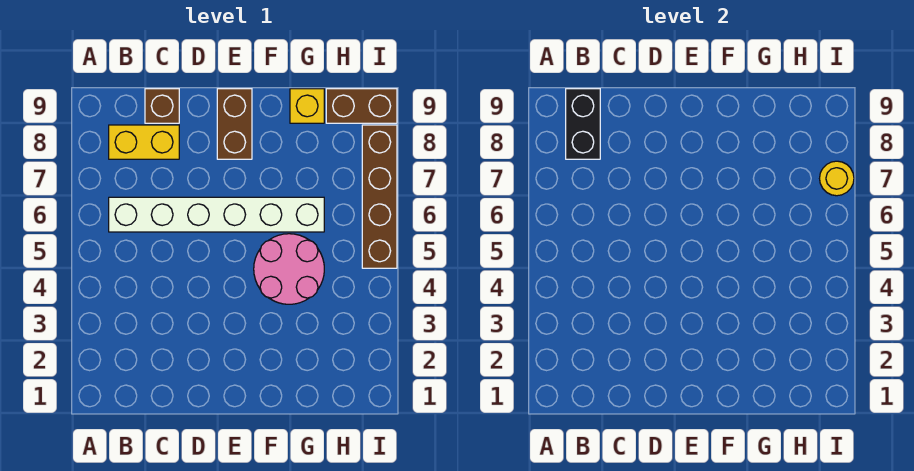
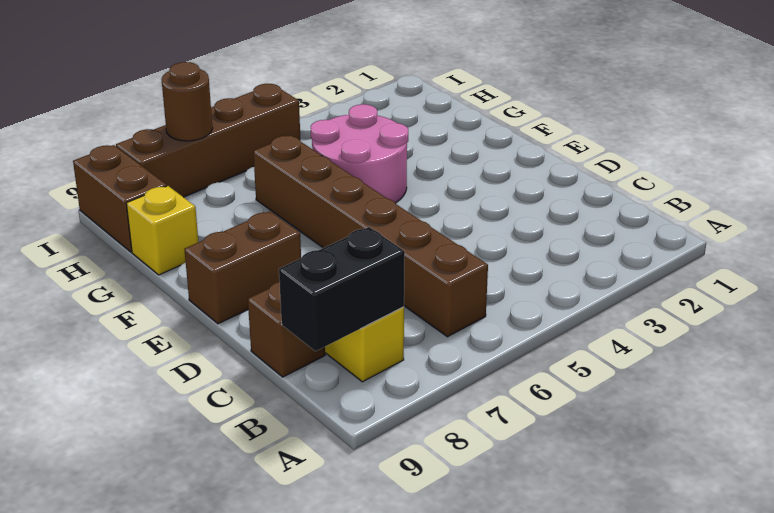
white 1x6 brick [109,197,324,232] -> brown 1x6 brick [253,135,488,337]
yellow 1x1 round brick [820,161,854,196] -> brown 1x1 round brick [161,62,213,141]

